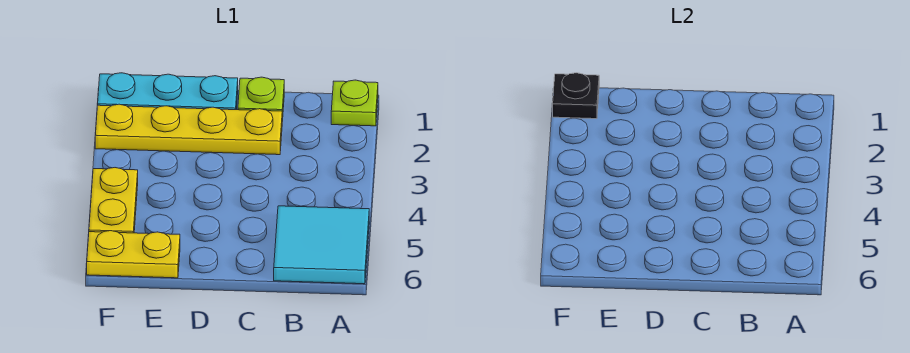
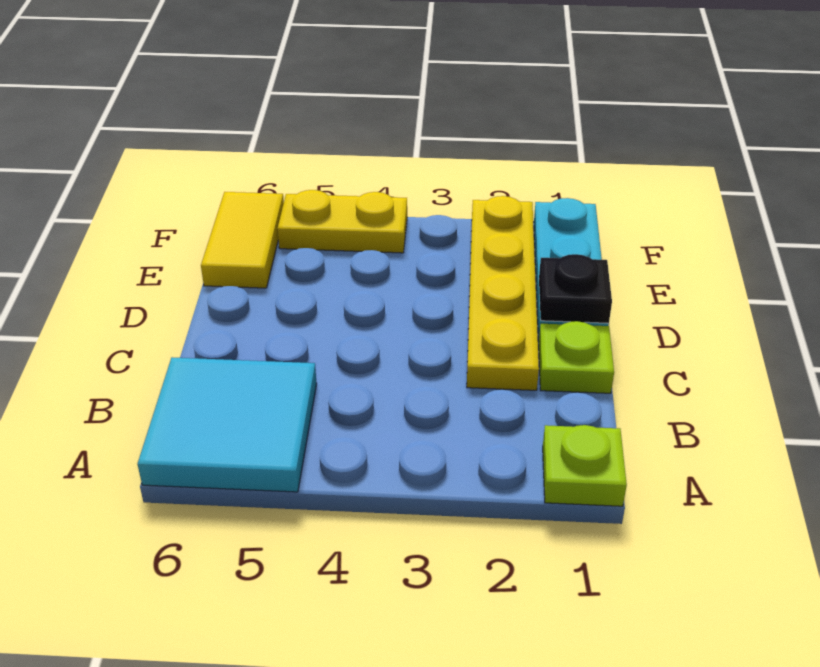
yellow 1x2 plate [87,231,180,278] -> yellow 1x2 tile [201,192,284,288]
black 1x1 plate [553,73,599,119] -> black 1x1 plate moved to [539,254,612,323]

